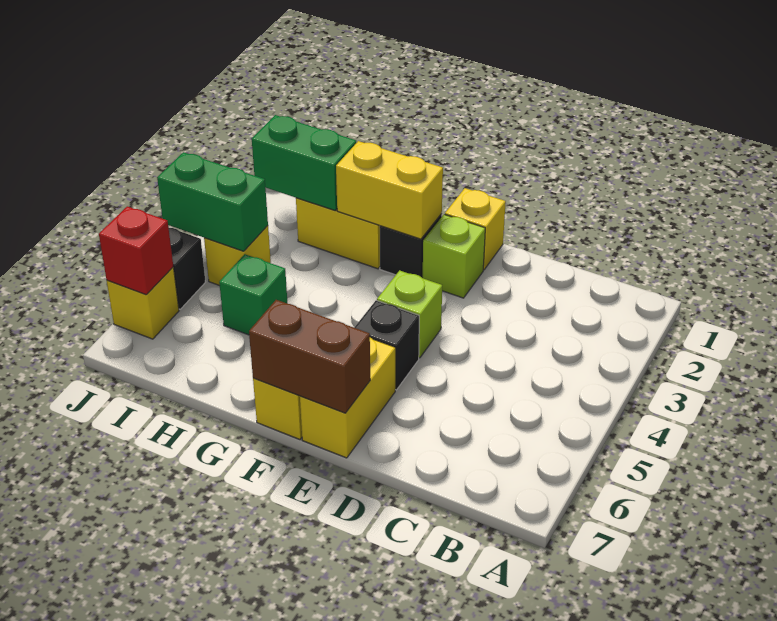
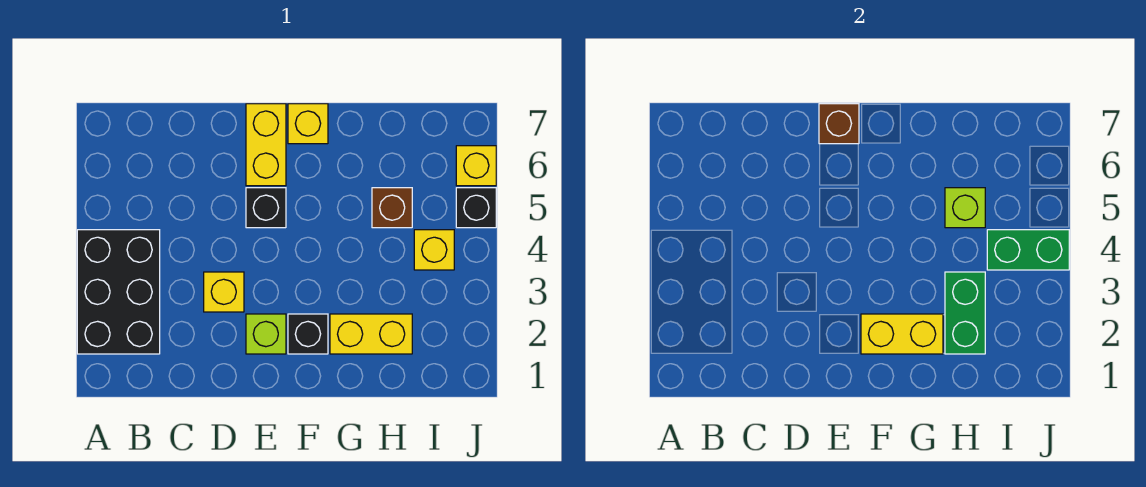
none -> black 2x3 brick [77,230,160,354]
yellow 1x1 brick [445,188,506,270] -> yellow 1x1 brick moved to [204,272,244,312]
lime 1x1 brick [377,270,442,358] -> lime 1x1 brick moved to [945,188,985,228]
brown 1x2 brick [249,300,370,413] -> brown 1x1 brick [819,104,859,144]
green 1x2 brick [252,115,356,210] -> green 1x2 brick turned to [945,272,985,354]
green 1x1 brick [219,254,288,335] -> brown 1x1 brick [372,188,412,228]
red 1x1 brick [99,206,173,295] -> none

